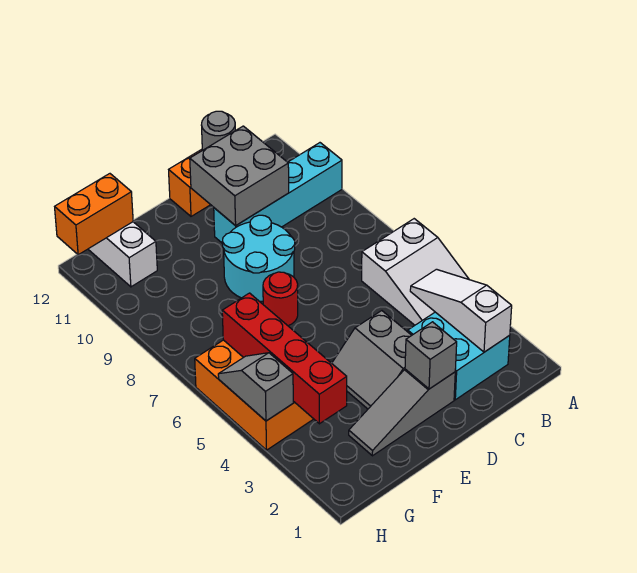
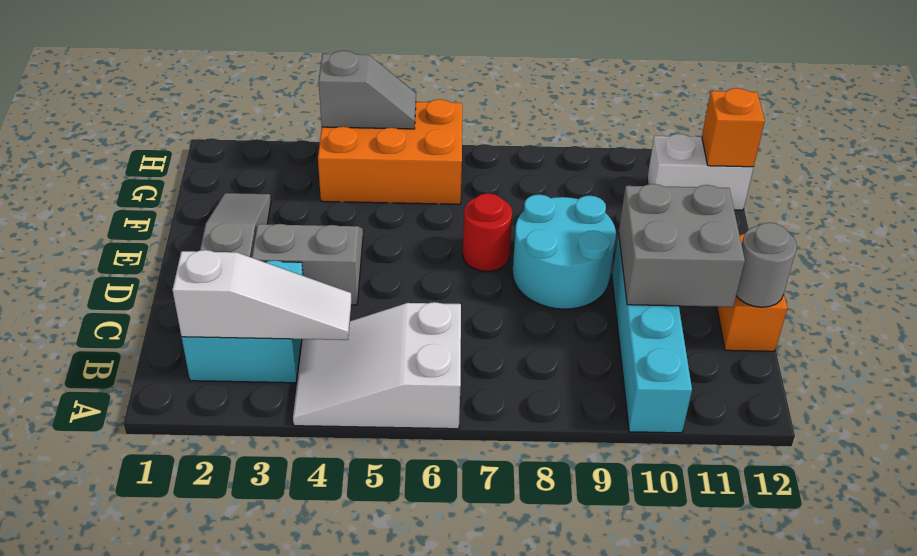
grey 1x1 brick [405,322,457,389] -> none
red 1x4 brick [222,293,347,424] -> none
orange 1x2 brick [55,174,133,255] -> orange 1x1 brick [702,88,765,167]

